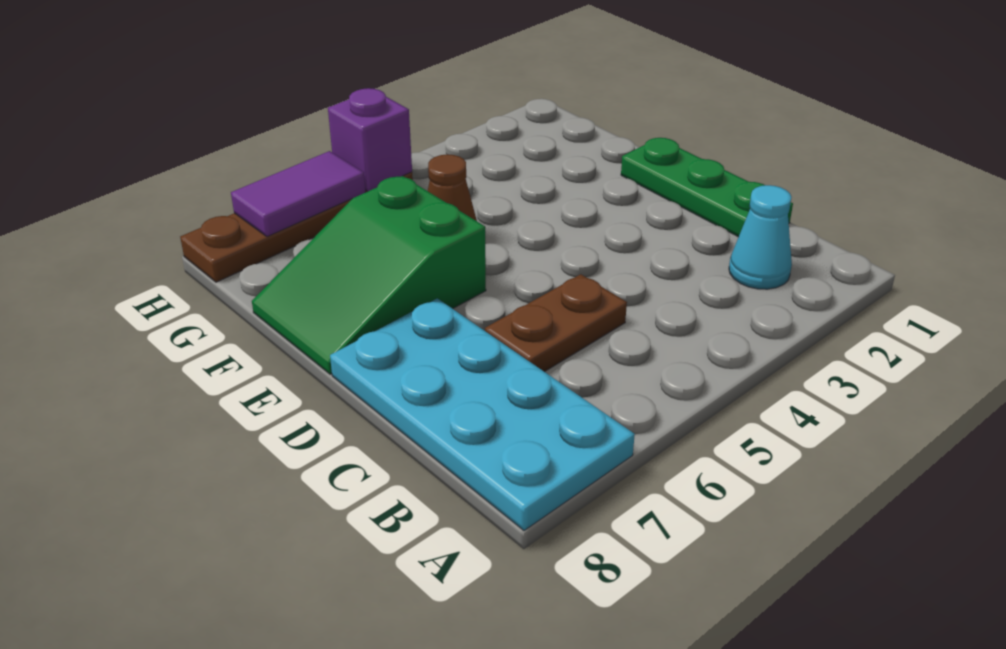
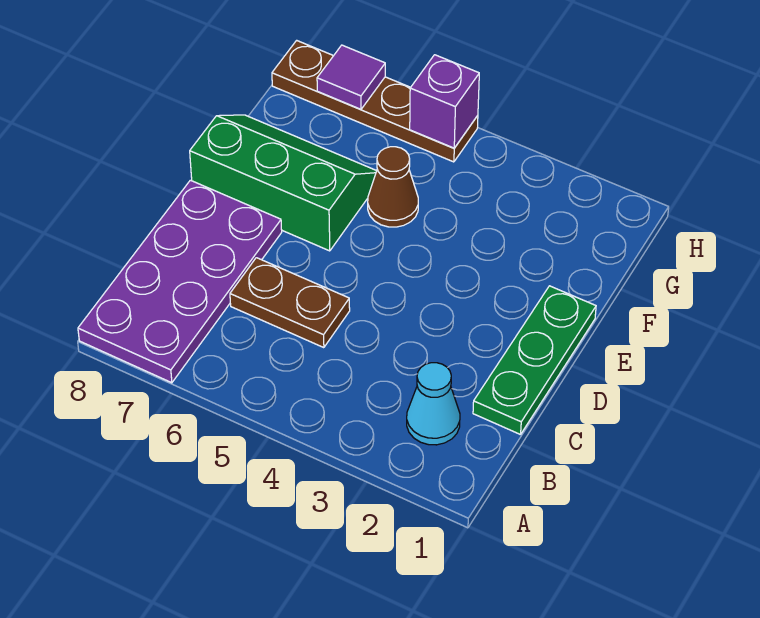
cyan 2x4 plate [330,298,635,531] -> purple 2x4 plate [78,180,282,383]
green 2x3 slope [252,176,486,374] -> green 2x3 slope turned to [190,115,376,251]
purple 1x2 tile [231,151,365,237] -> purple 1x1 tile [317,45,385,109]

